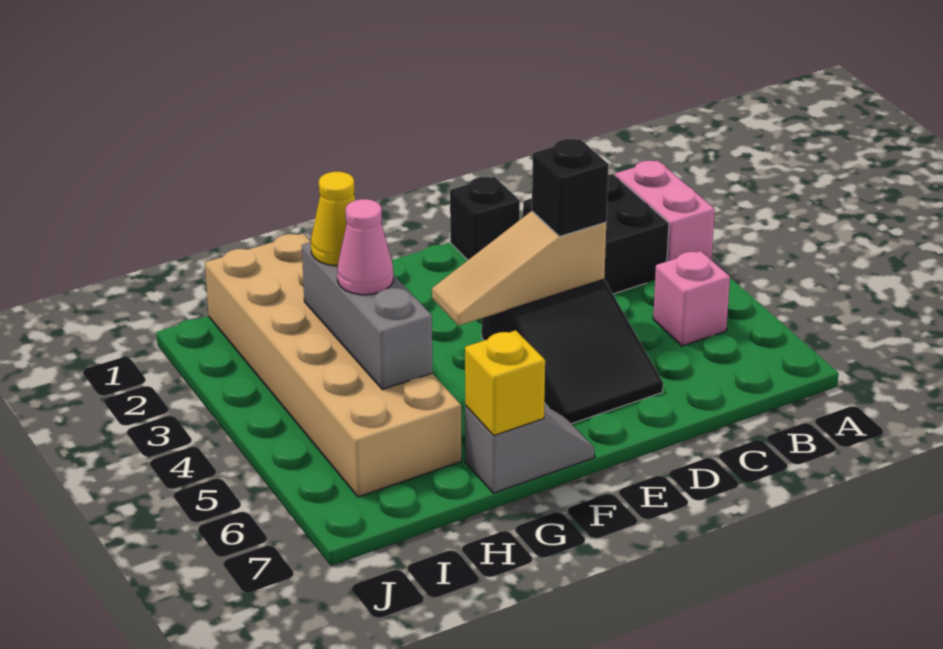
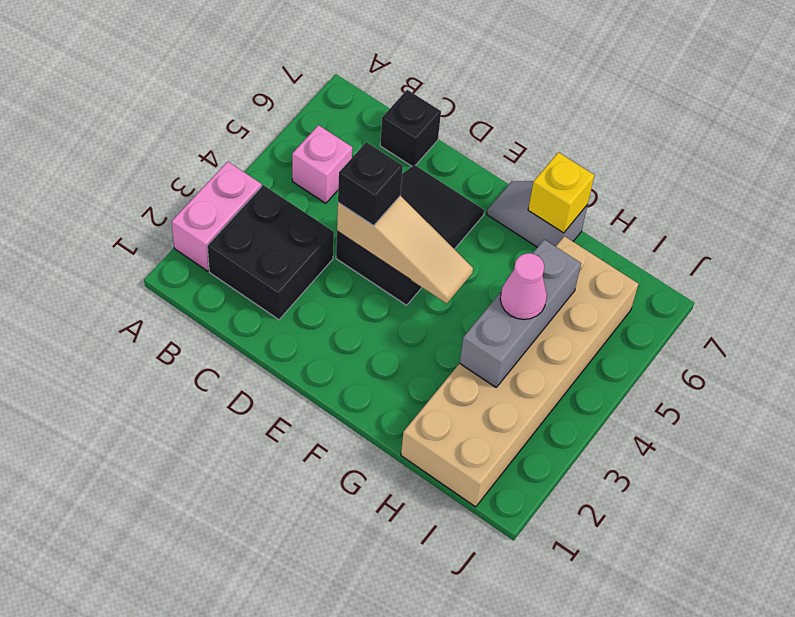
black 1x1 brick [450,177,520,260] -> black 1x1 brick moved to [380,90,441,166]
yellow 1x1 cone [311,171,355,266] -> none

